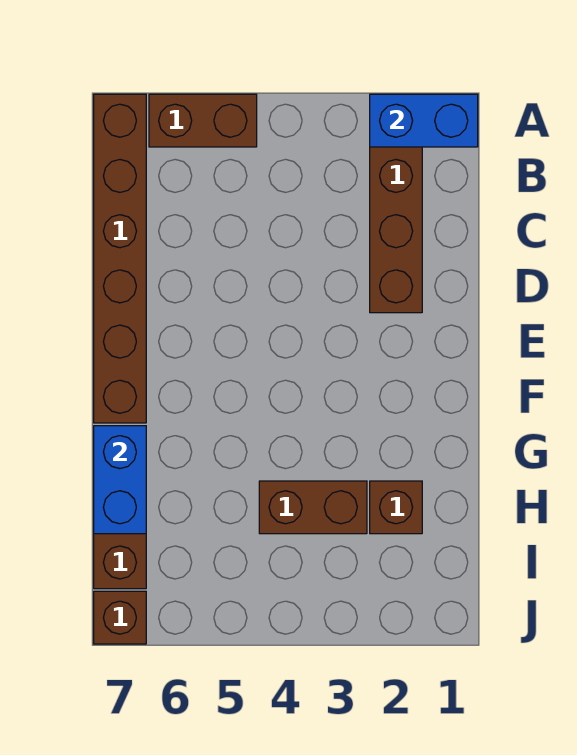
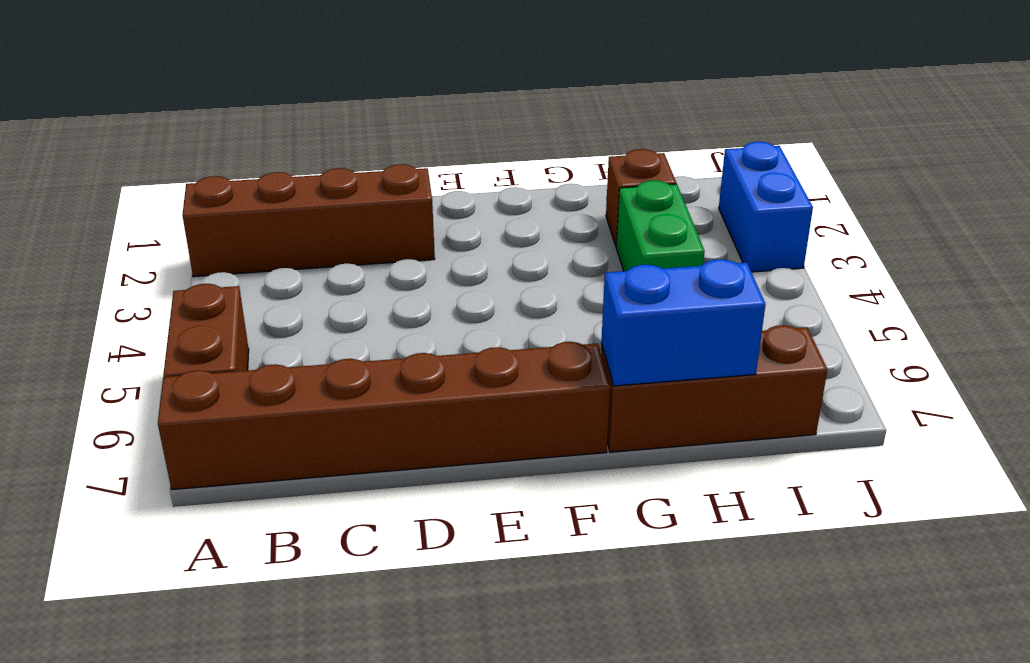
blue 1x2 brick [370,94,478,147] -> blue 1x2 brick moved to [719,142,813,272]
brown 1x2 brick [259,481,367,534] -> green 1x2 brick [616,180,705,271]
brown 1x1 brick [94,591,146,644] -> none

